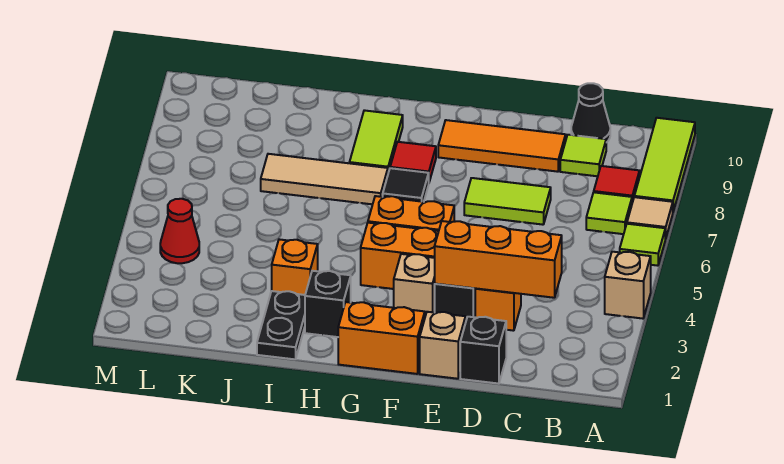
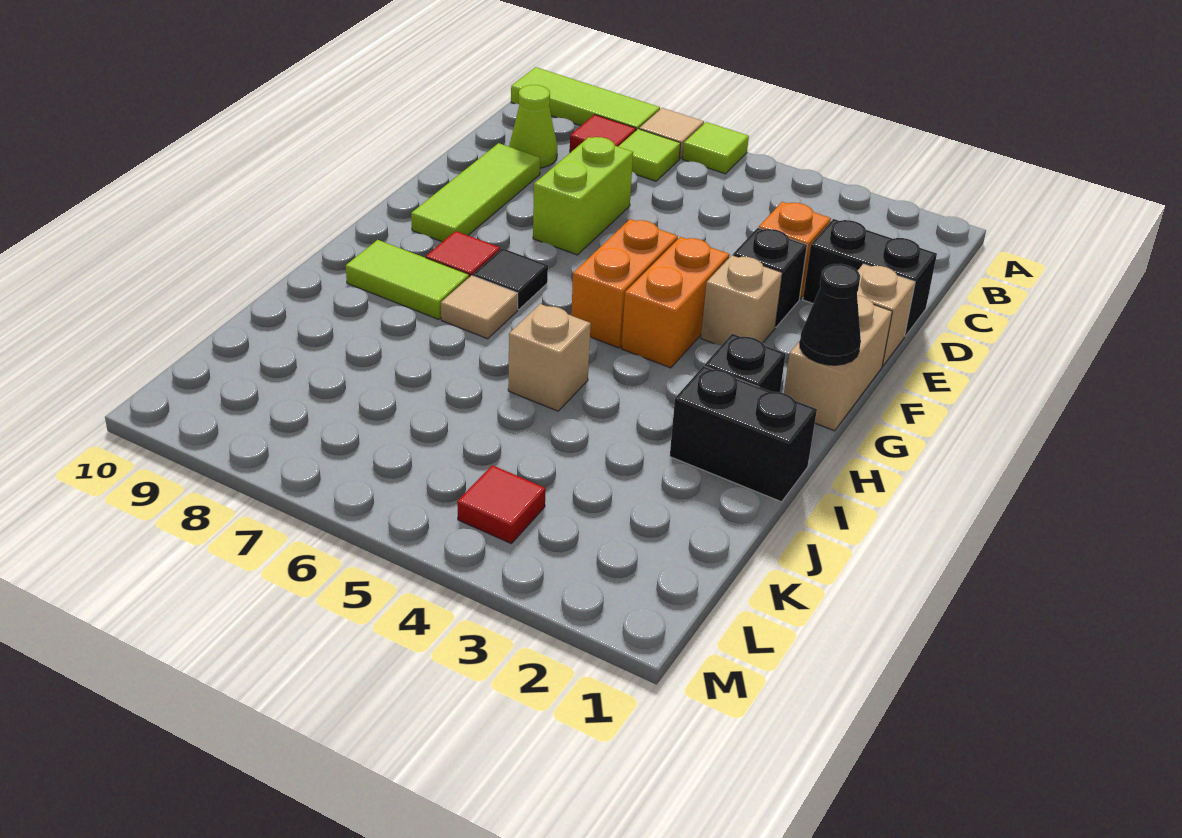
tan 1x1 brick [605,252,651,319] -> tan 1x1 brick moved to [508,304,591,411]
orange 1x3 brick [435,221,562,298] -> none
lime 1x1 tile [560,135,606,176] -> lime 1x1 cone [509,85,557,168]
black 1x1 cone [571,83,610,143] -> black 1x1 cone moved to [800,264,861,365]
black 1x1 brick [460,317,506,384] -> black 1x2 brick [803,219,937,336]
lime 1x2 tile [464,178,551,225] -> lime 1x2 brick [533,137,633,255]
orange 1x3 tile [438,120,566,172] -> lime 1x3 tile [411,143,540,242]
orange 1x2 brick [338,302,425,374] -> tan 1x2 brick [784,295,892,431]
tan 1x3 tile [261,154,388,204] -> tan 1x1 tile [441,275,518,339]
black 1x2 plate [257,291,305,359] -> black 1x2 brick [670,366,817,502]
orange 1x1 brick [272,239,318,295] -> none
red 1x1 cone [160,199,199,263] -> red 1x1 tile [457,465,546,543]

